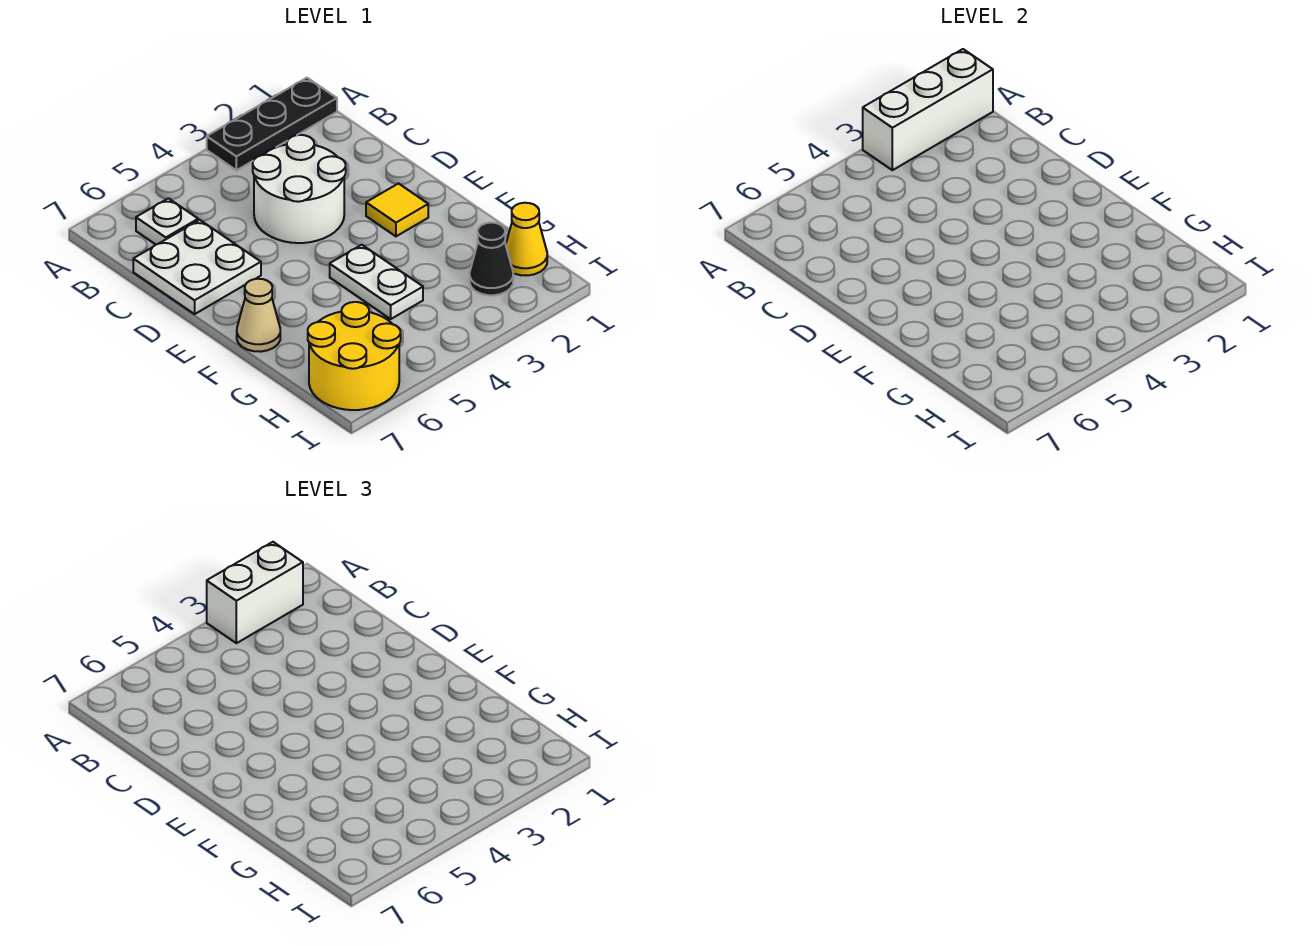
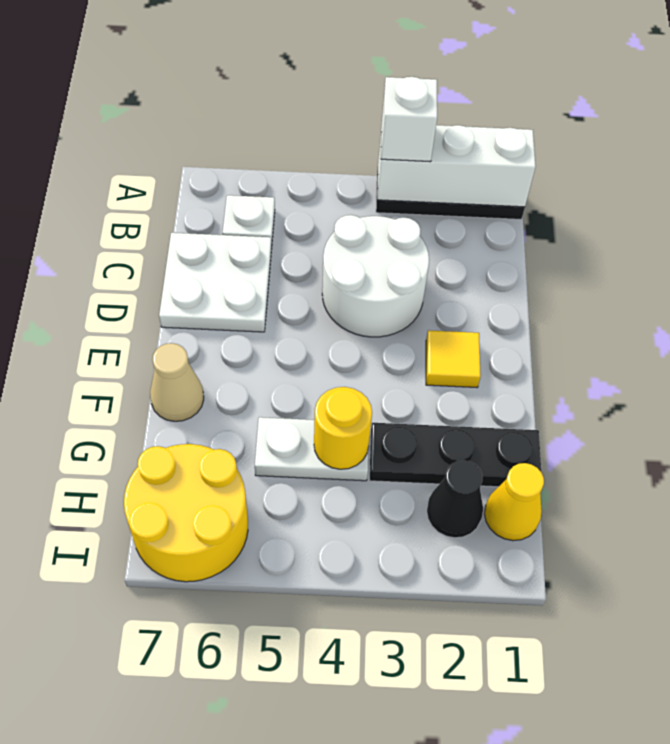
white 1x2 brick [207,542,303,643] -> white 1x1 brick [381,77,437,162]
white 1x2 plate [330,245,423,319] -> white 1x2 plate turned to [255,417,368,481]
none -> black 1x3 plate [369,423,541,487]
none -> yellow 1x1 round brick [314,387,372,469]

